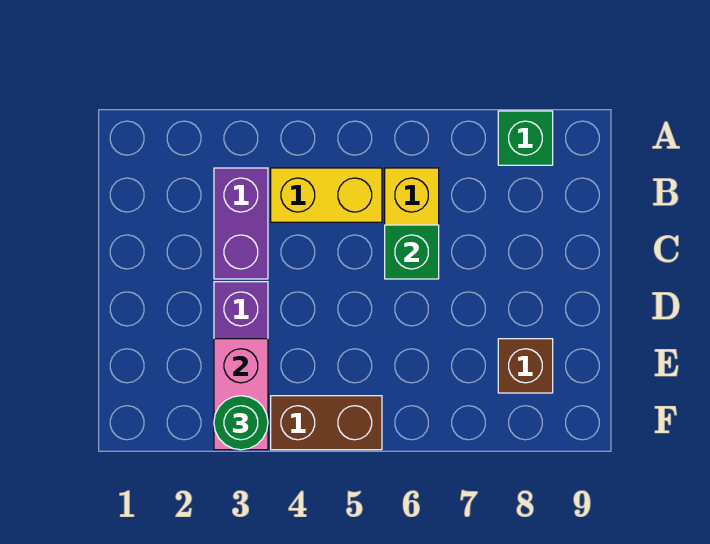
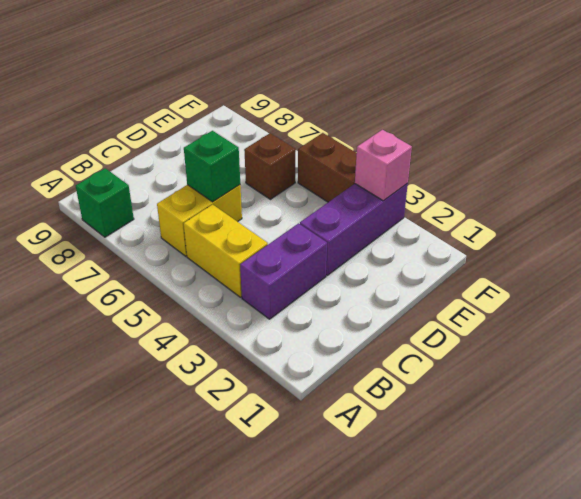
pink 1x2 brick [214,339,268,450] -> pink 1x1 brick [355,130,412,201]
brown 1x1 brick [498,339,553,393] -> brown 1x1 brick moved to [244,133,296,199]
green 1x1 round brick [214,396,268,450] -> none

